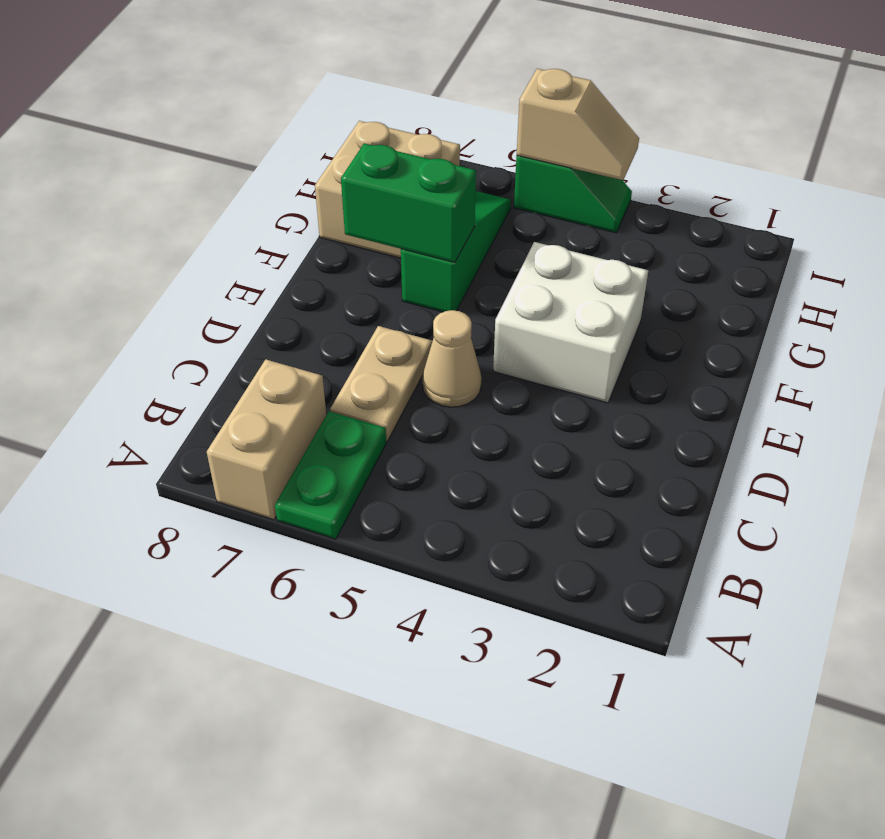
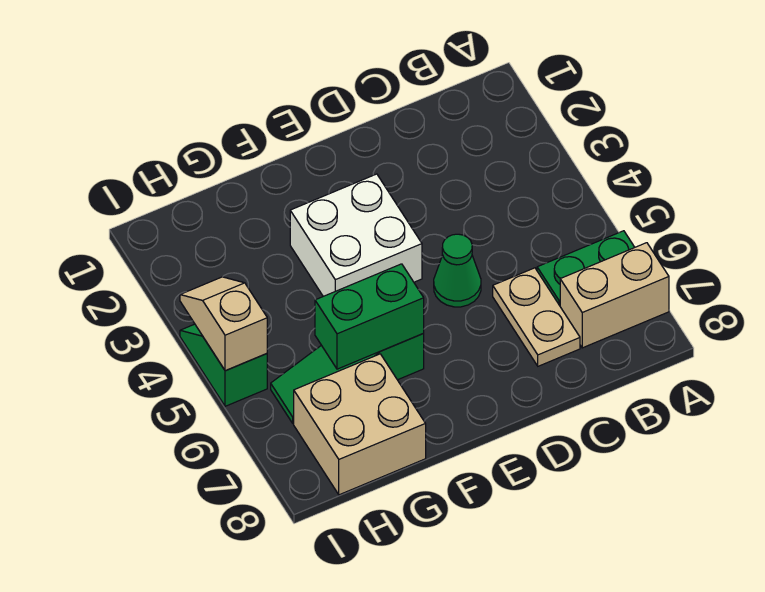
tan 1x2 plate [330,326,432,441] -> tan 1x2 plate turned to [493,268,580,366]
tan 1x1 cone [422,310,482,407] -> green 1x1 cone [434,234,481,307]
green 1x2 brick [341,143,476,262] -> green 1x2 brick turned to [315,264,424,369]

